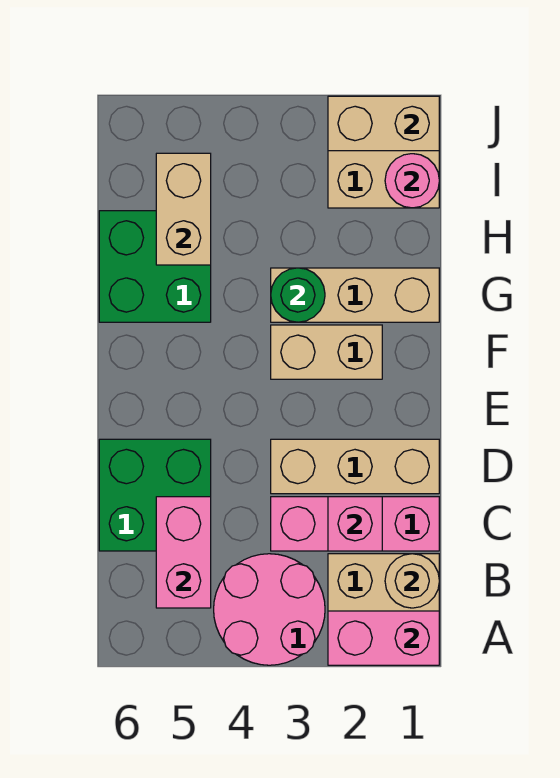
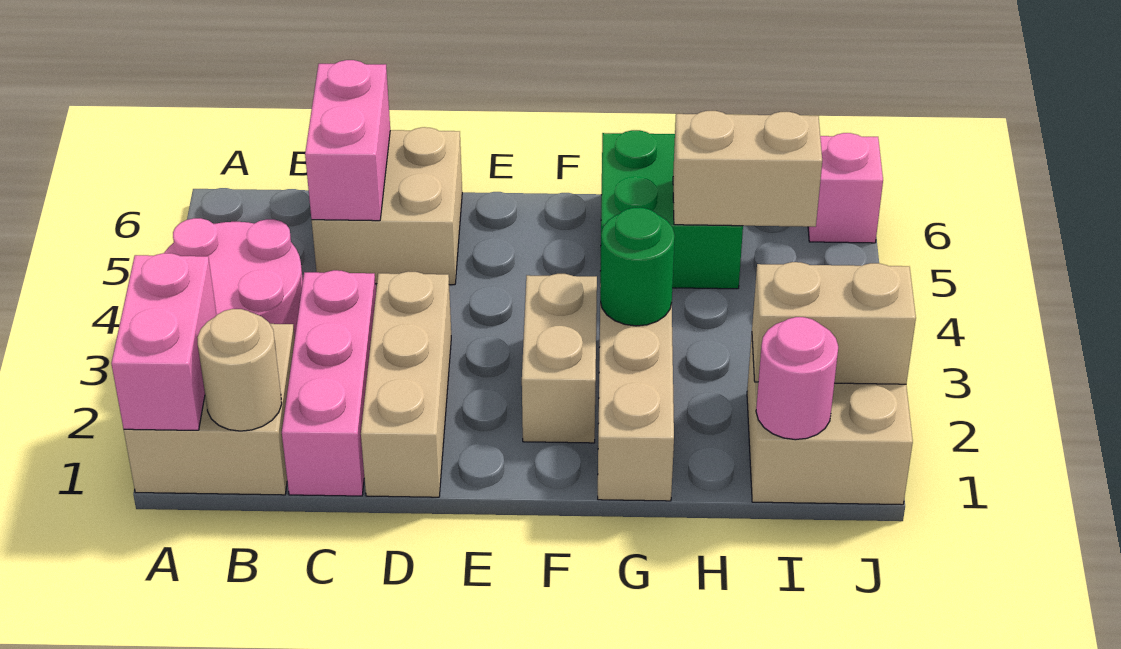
pink 1x2 brick [156,497,211,608] -> pink 1x2 brick turned to [305,60,390,221]
pink 1x1 brick [328,497,382,551] -> pink 1x1 brick moved to [808,133,883,243]
green 2x2 brick [99,439,211,551] -> tan 2x2 brick [312,127,462,285]
tan 1x2 brick [328,96,439,151] -> tan 1x2 brick turned to [752,262,916,384]

